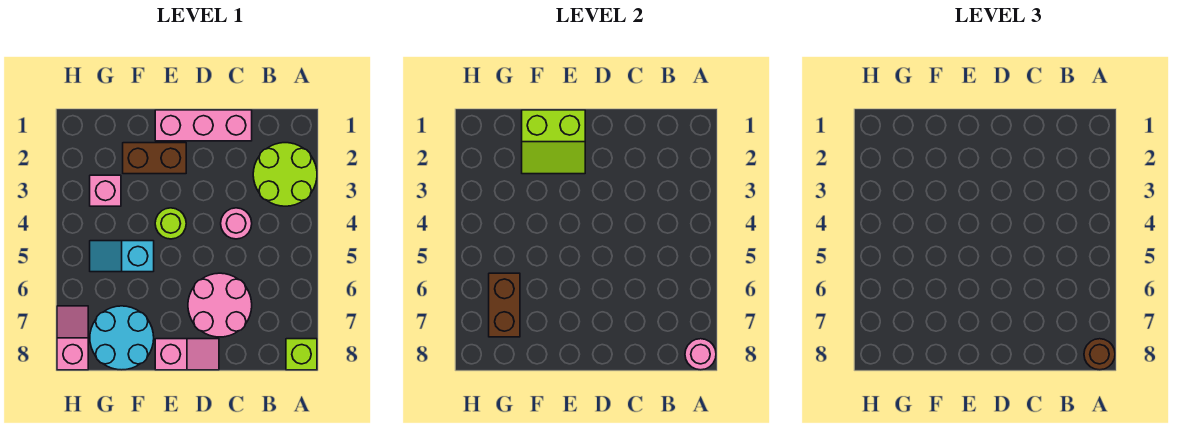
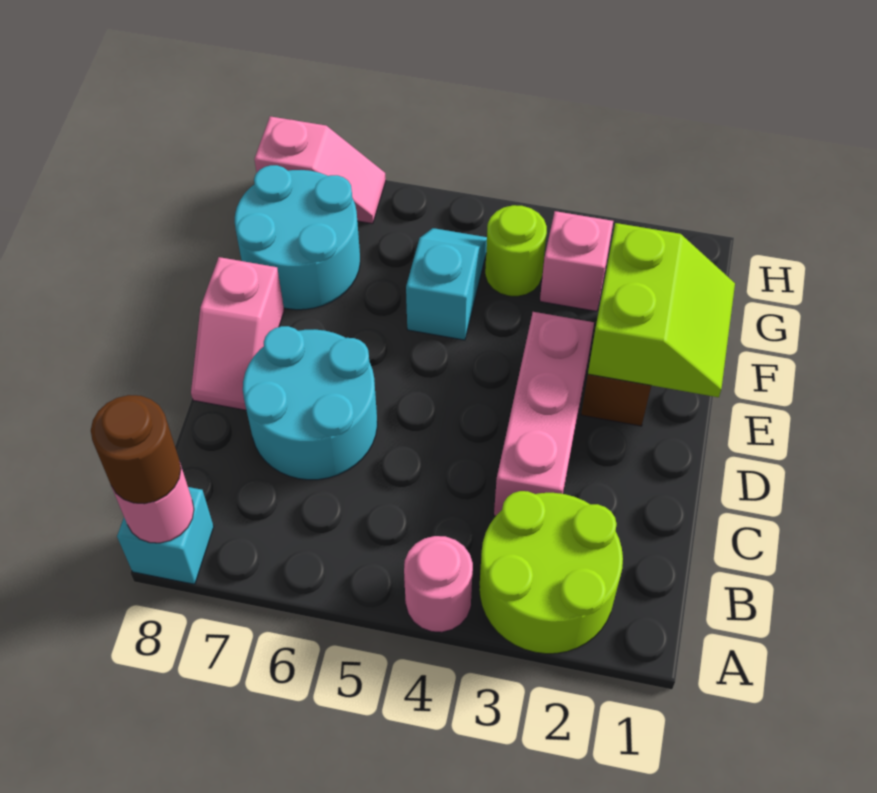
lime 1x1 brick [286,339,317,370] -> cyan 1x1 brick [117,487,214,584]
pink 1x3 brick [155,110,252,141] -> pink 1x3 brick moved to [494,312,594,516]
pink 1x1 round brick [221,208,252,239] -> pink 1x1 round brick moved to [404,536,473,632]
pink 2x2 round brick [188,273,252,337] -> cyan 2x2 round brick [243,326,377,480]
lime 2x2 slope [522,110,585,174] -> lime 2x2 slope turned to [588,223,735,397]
lime 1x1 round brick [155,208,186,239] -> lime 1x1 round brick moved to [485,205,547,296]
brown 1x2 brick [489,273,520,337] -> none

